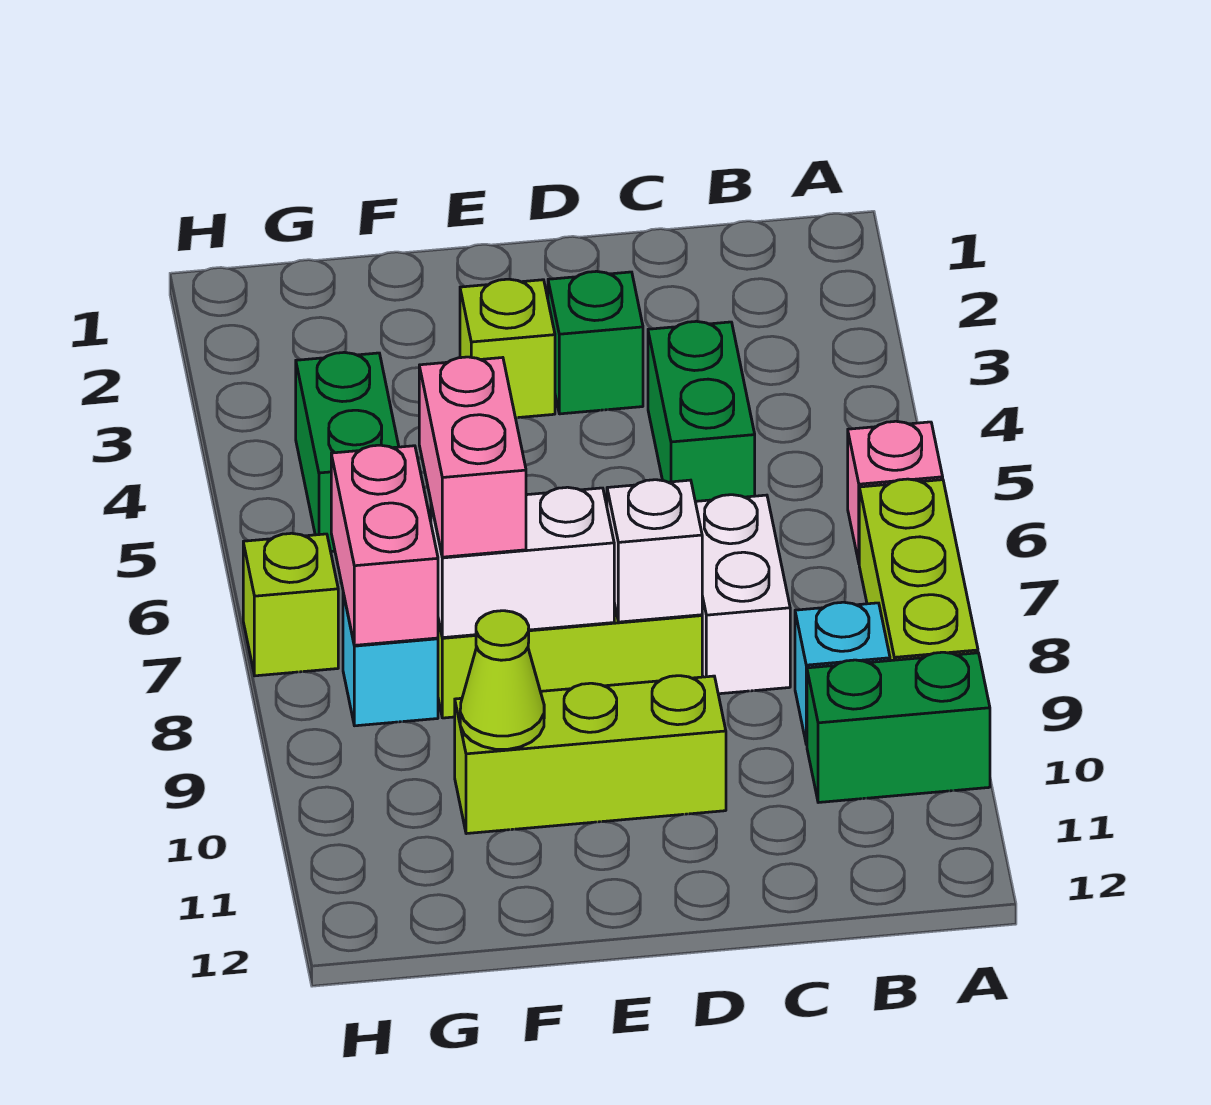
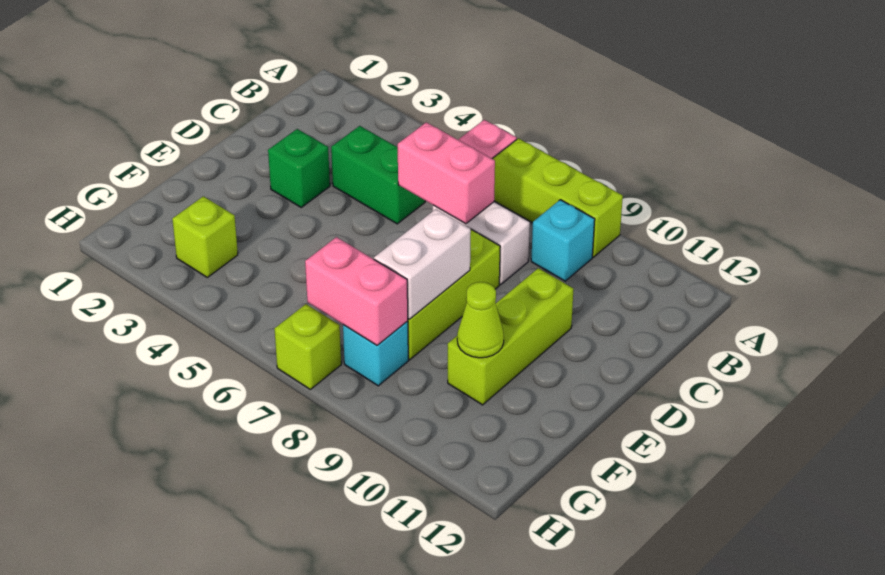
green 1x2 brick [807,652,990,803] -> none
white 1x1 brick [607,480,702,622] -> none
lime 1x1 brick [460,279,555,418] -> lime 1x1 brick moved to [172,196,238,277]
pink 1x2 brick [419,357,526,557] -> pink 1x2 brick moved to [398,122,495,224]
green 1x2 brick [296,352,399,552] -> none

